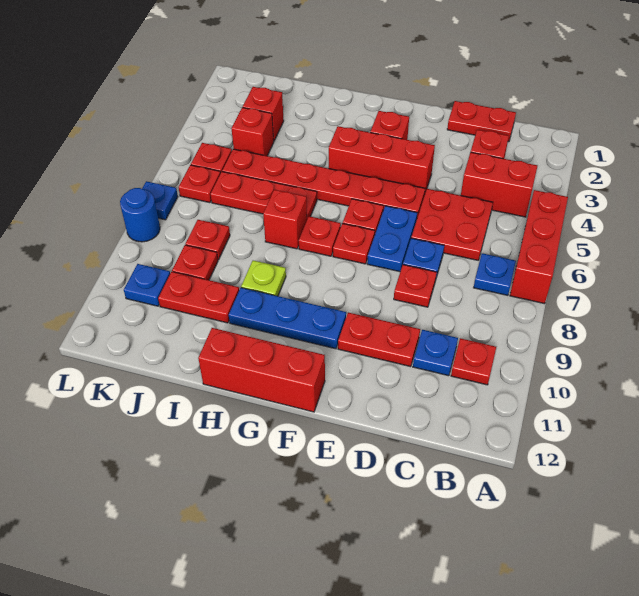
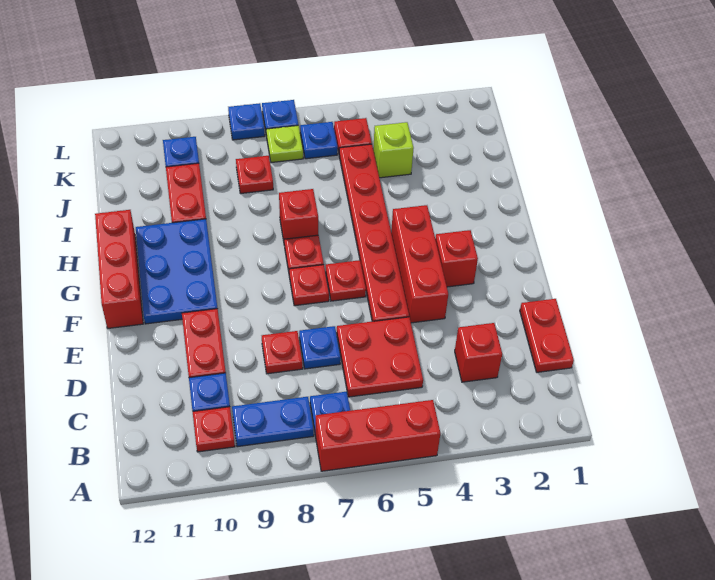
red 1x2 brick [461,152,537,217] -> none
blue 1x2 plate [367,206,417,272] -> blue 1x2 plate moved to [232,397,314,447]
blue 1x3 plate [229,288,346,349] -> blue 2x3 plate [136,219,218,324]
red 1x3 plate [211,172,317,219] -> none
lime 1x1 plate [241,260,286,296] -> lime 1x1 plate moved to [266,125,303,163]
red 1x1 brick [243,87,284,141] -> none
red 1x1 brick [231,107,274,156] -> lime 1x1 brick [373,122,414,178]
red 1x1 plate [172,245,218,280] -> none
red 1x1 plate [179,165,220,203] -> blue 1x1 plate [300,122,338,159]
blue 1x1 round brick [120,188,160,242] -> blue 1x1 plate [228,103,265,140]

